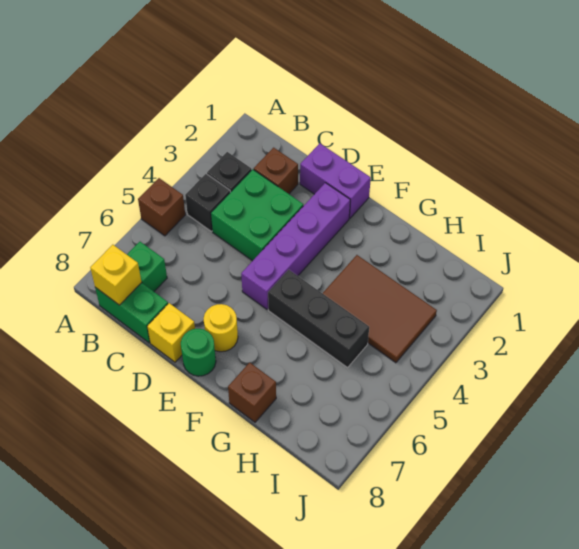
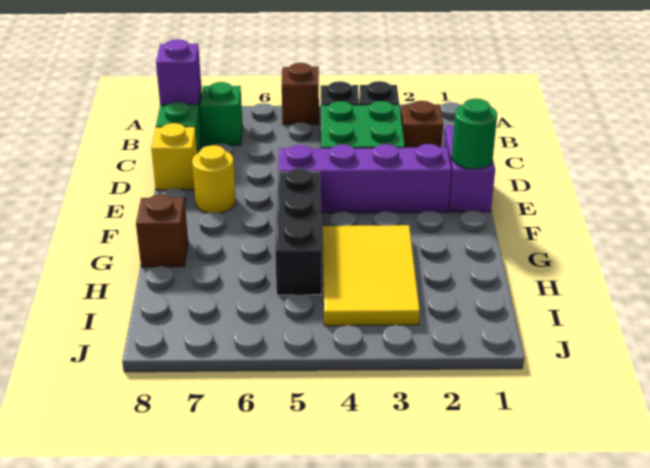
yellow 1x1 brick [90,245,142,305] -> purple 1x1 brick [156,39,201,105]
green 1x1 round brick [181,329,216,376] -> green 1x1 round brick moved to [452,98,497,169]
brown 2x3 tile [323,255,437,363] -> yellow 2x3 tile [323,225,420,326]

